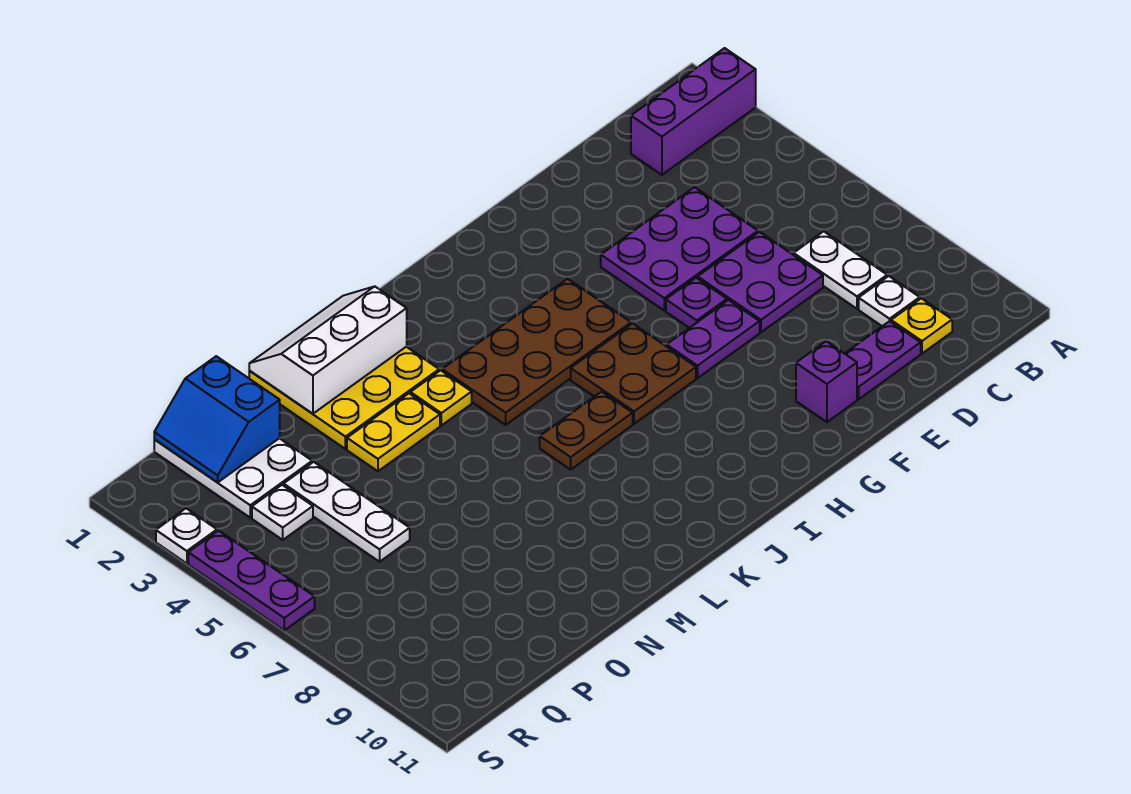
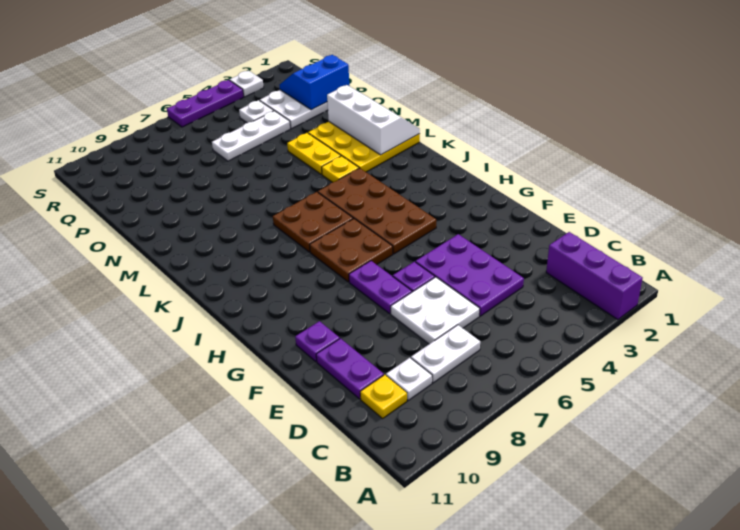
purple 2x2 plate [698,232,823,332] -> white 2x2 plate [391,277,480,344]
purple 1x1 brick [796,341,857,422] -> purple 1x1 plate [295,321,340,362]
brown 1x2 plate [540,392,633,470] -> brown 2x2 plate [273,192,353,252]

